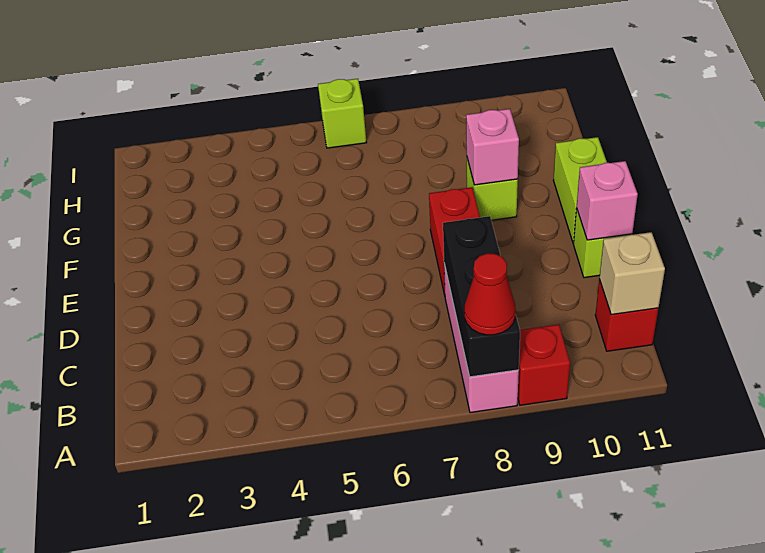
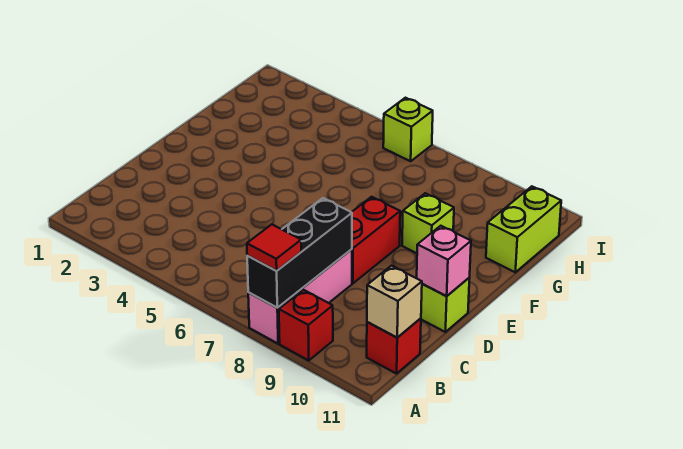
red 1x1 cone [464,253,516,335] -> red 1x1 tile [247,225,301,271]
lime 1x2 brick [554,137,607,243] -> lime 1x2 brick moved to [486,186,561,272]
pink 1x1 brick [466,109,519,185] -> none

